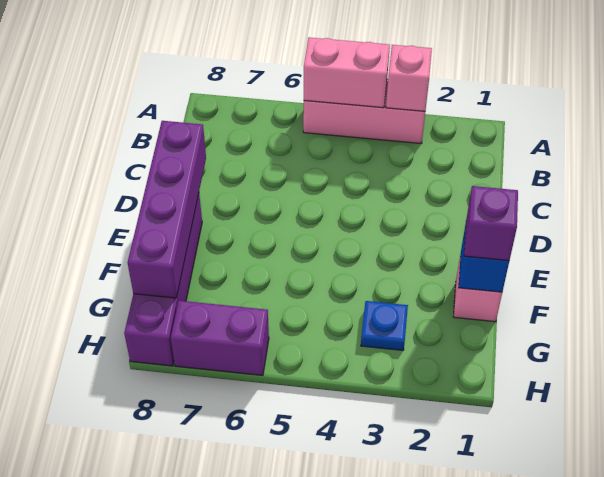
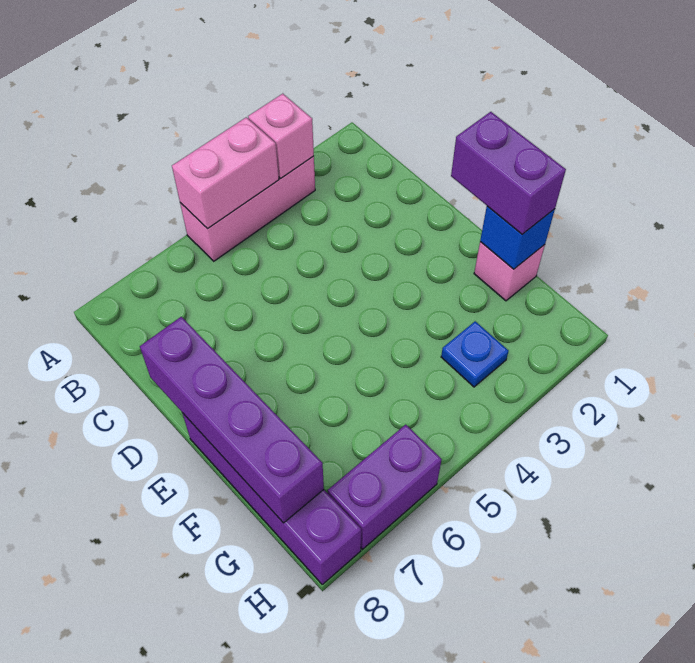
purple 1x1 brick [464,186,518,261] -> purple 1x2 brick [451,112,566,234]

